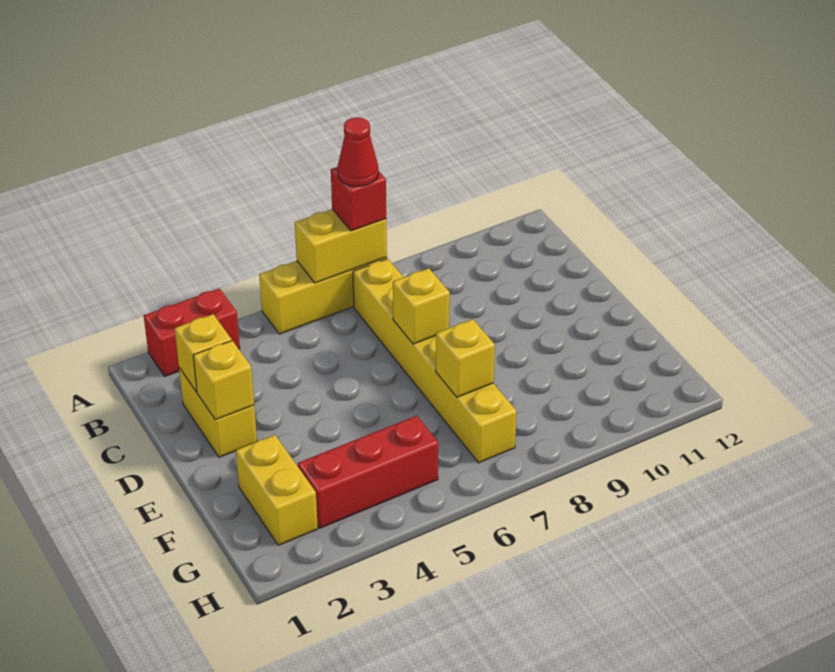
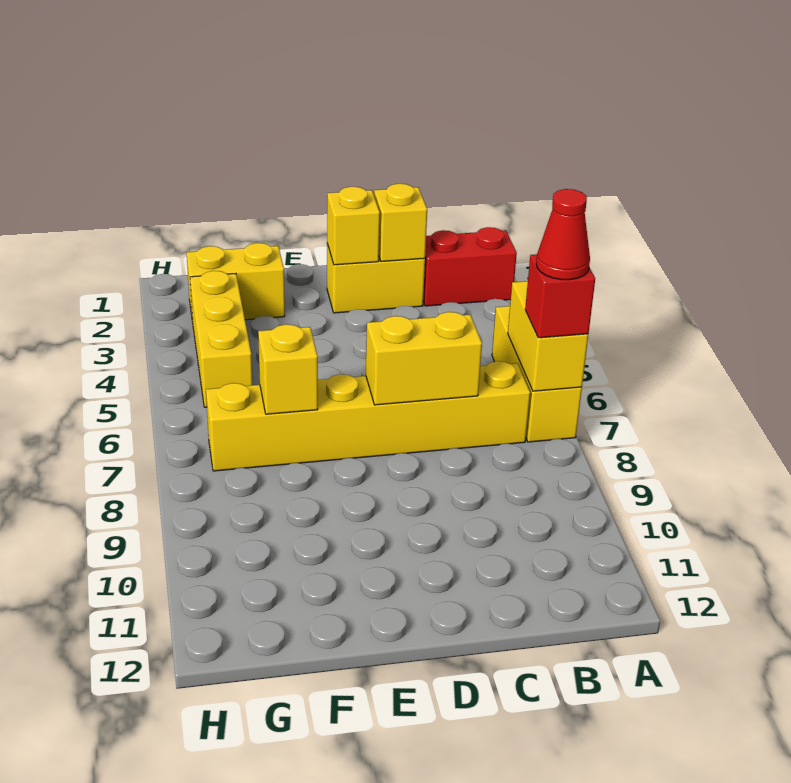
red 1x2 brick [144,288,240,376] -> red 1x2 brick turned to [423,227,517,306]
yellow 1x1 brick [393,268,450,344] -> yellow 1x2 brick [366,312,482,405]
red 1x3 brick [298,416,438,528] -> yellow 1x3 brick [190,271,252,407]

